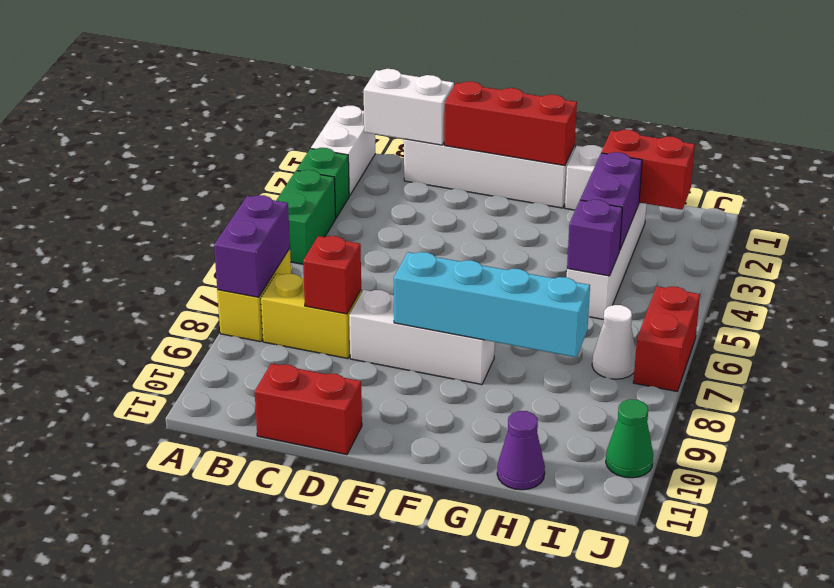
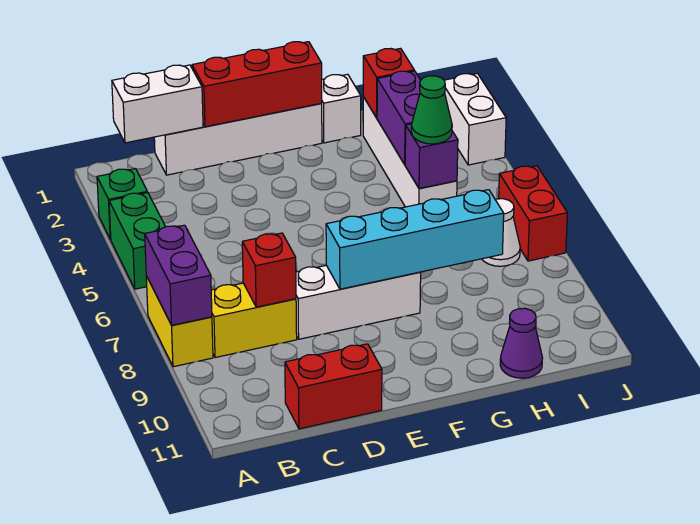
white 1x2 brick [311,106,375,196] -> white 1x2 brick moved to [444,73,506,165]
red 1x2 brick [601,130,695,210] -> red 1x1 brick [363,48,414,118]
green 1x1 cone [606,399,653,478] -> green 1x1 cone moved to [411,76,452,144]

